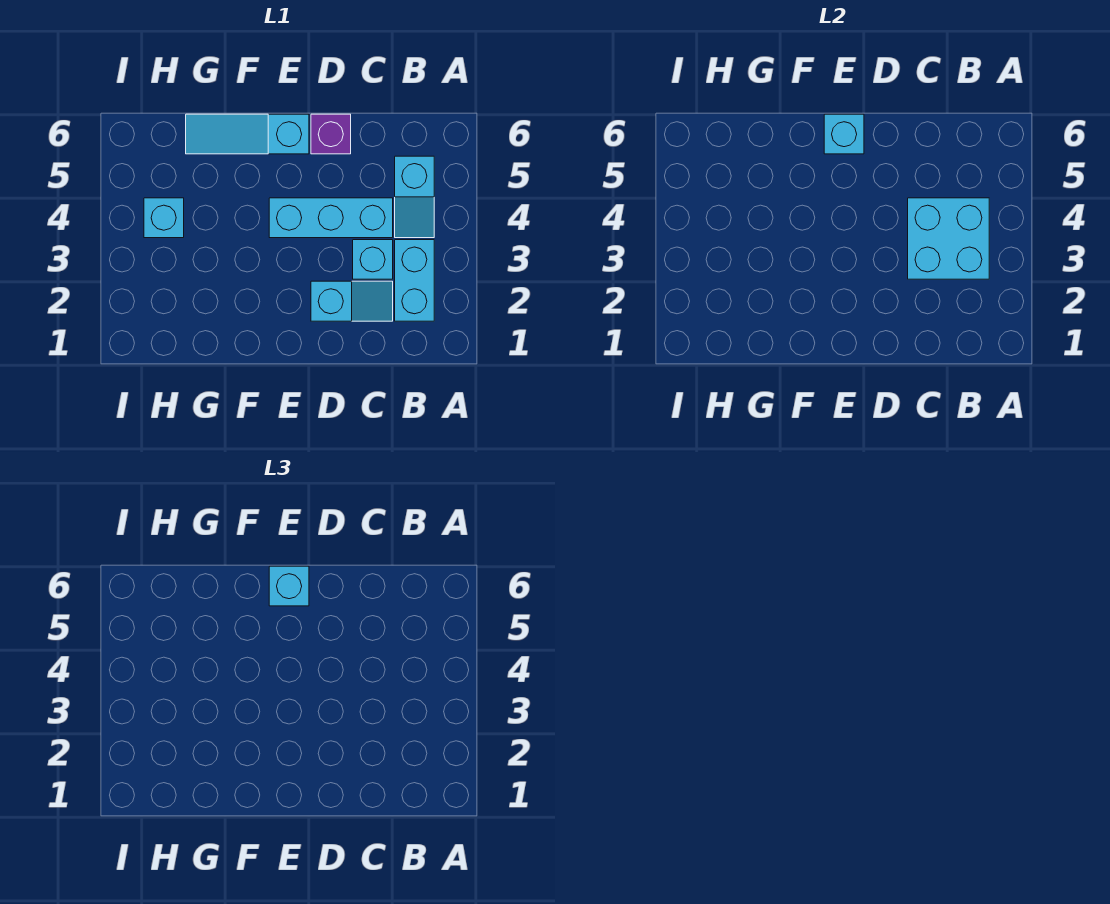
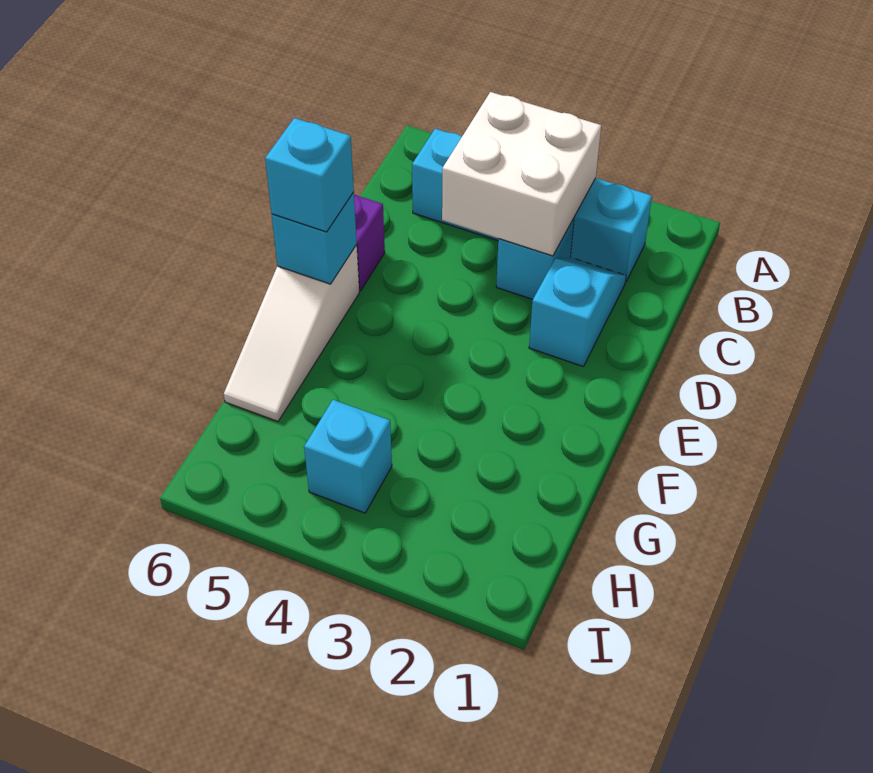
cyan 2x2 brick [908,198,989,279] -> white 2x2 brick [442,92,601,256]
cyan 1x3 brick [269,198,393,238] -> none
cyan 1x3 slope [186,114,309,154] -> white 1x3 slope [224,245,359,421]

